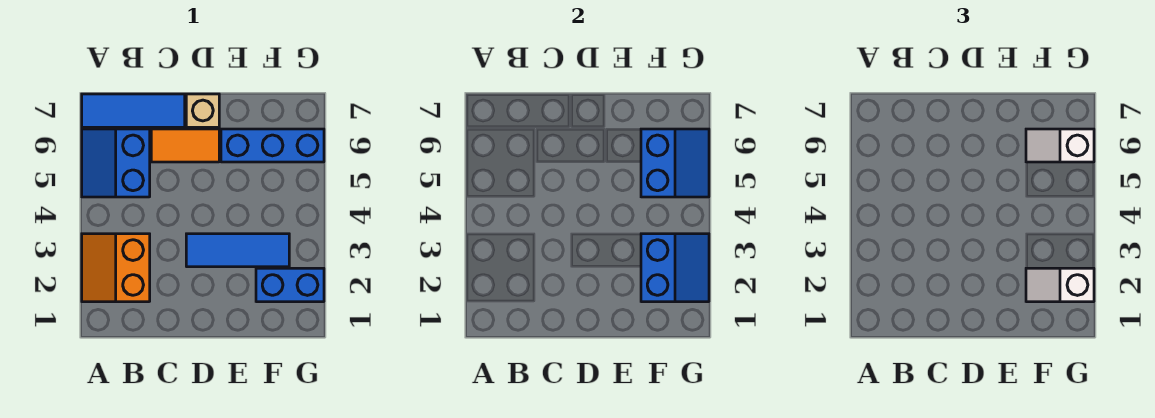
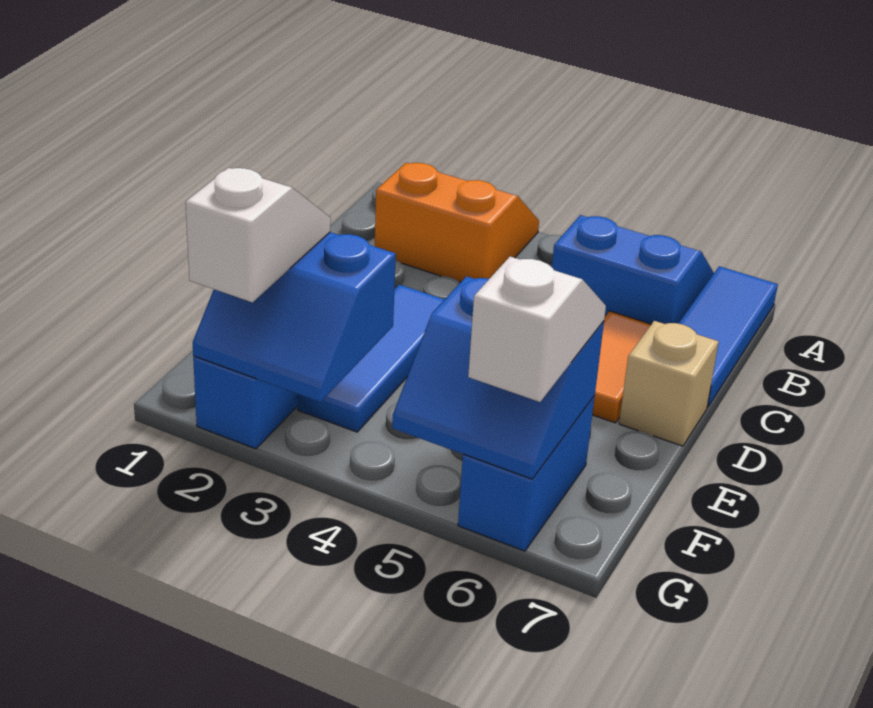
blue 1x3 brick [221,129,324,162] -> blue 1x2 brick [458,396,595,551]

